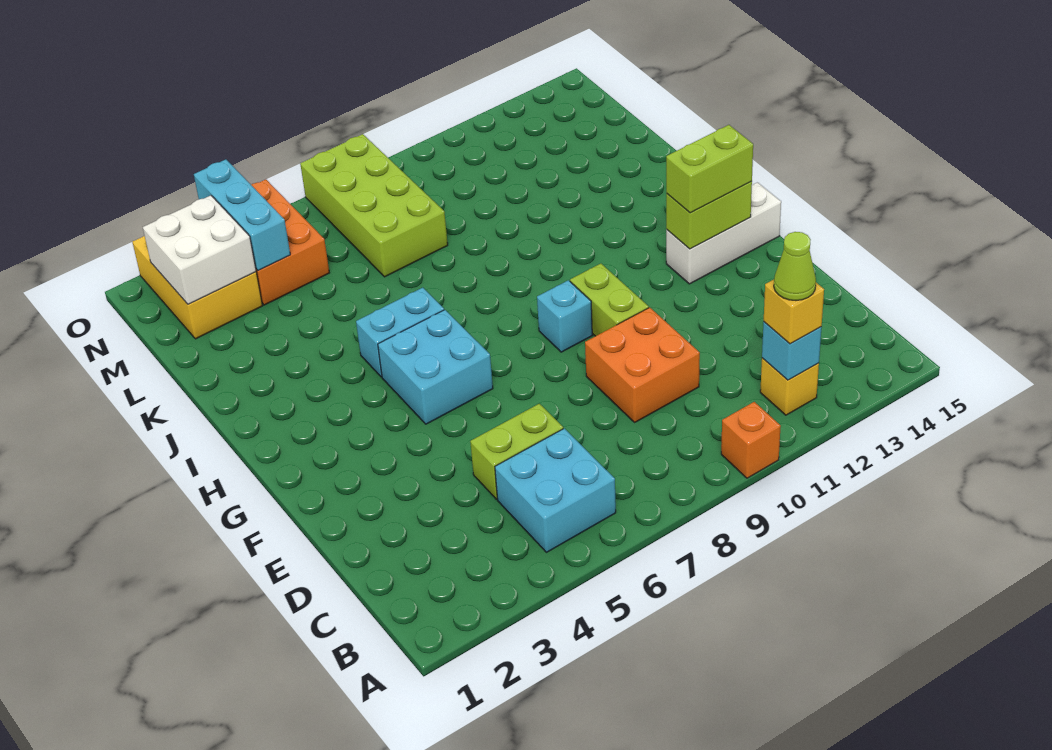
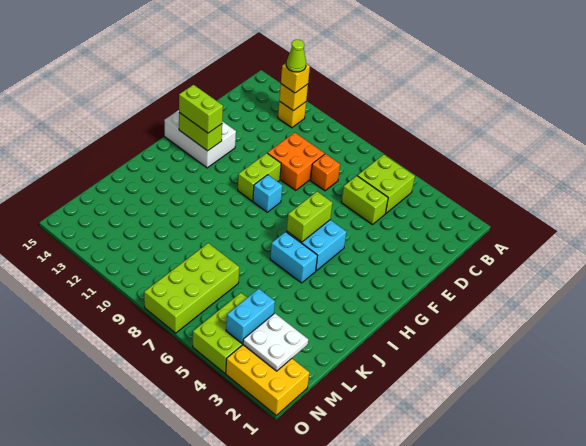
orange 1x1 brick [721,402,781,478] -> orange 1x1 brick moved to [310,154,340,191]
cyan 2x2 brick [495,428,616,552] -> lime 2x2 brick [357,155,415,213]
cyan 1x1 brick [762,322,822,380] -> yellow 1x1 brick [279,84,308,111]
none -> lime 1x2 brick [287,192,332,242]
white 1x3 brick [666,182,781,284] -> white 2x3 brick [164,110,236,168]
yellow 2x3 brick [132,236,262,339] -> yellow 2x3 brick turned to [226,345,309,415]
white 2x2 brick [143,195,256,304] -> white 2x2 plate [243,313,308,371]
orange 2x3 brick [252,179,329,305] -> lime 2x3 brick [193,293,247,373]
cyan 1x3 brick [194,159,290,271] -> cyan 1x2 brick [226,289,275,344]

